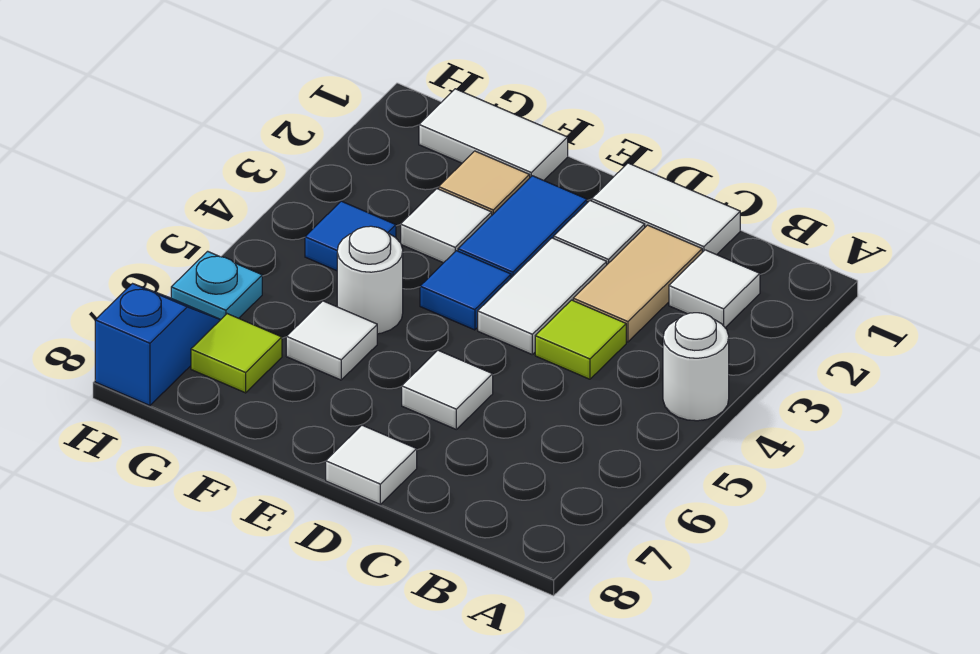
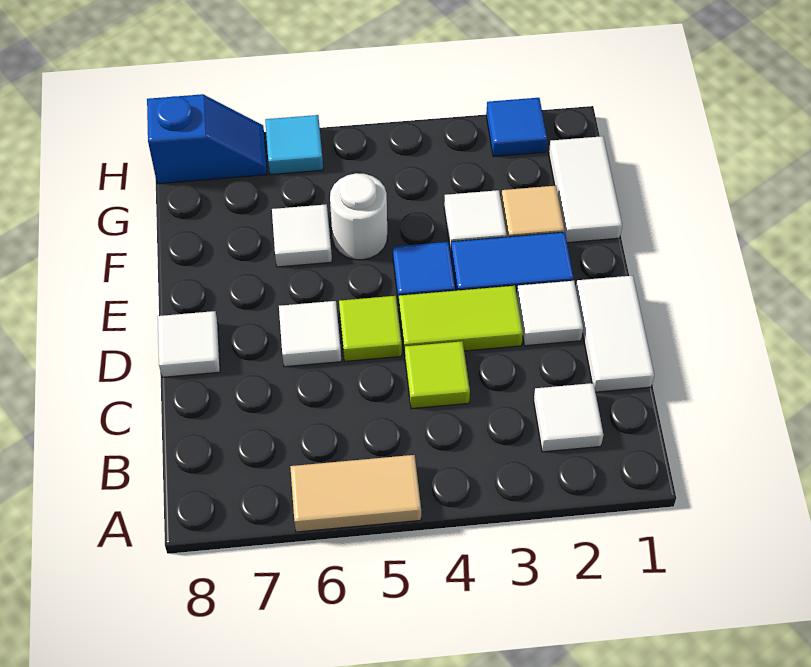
white 1x1 round brick [663,313,729,421] -> none
tan 1x2 tile [573,225,702,342] -> tan 1x2 tile moved to [290,455,421,532]
white 1x2 tile [478,238,607,354] -> lime 1x2 tile [399,286,523,355]
blue 1x1 tile [305,201,396,271] -> blue 1x1 tile moved to [486,98,547,157]
lime 1x1 tile [191,314,282,393] -> lime 1x1 tile moved to [339,296,402,361]
cyan 1x1 plate [171,251,262,320] -> cyan 1x1 tile [265,115,323,175]

